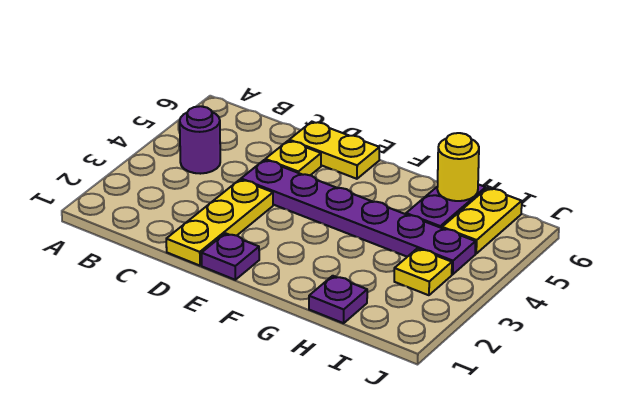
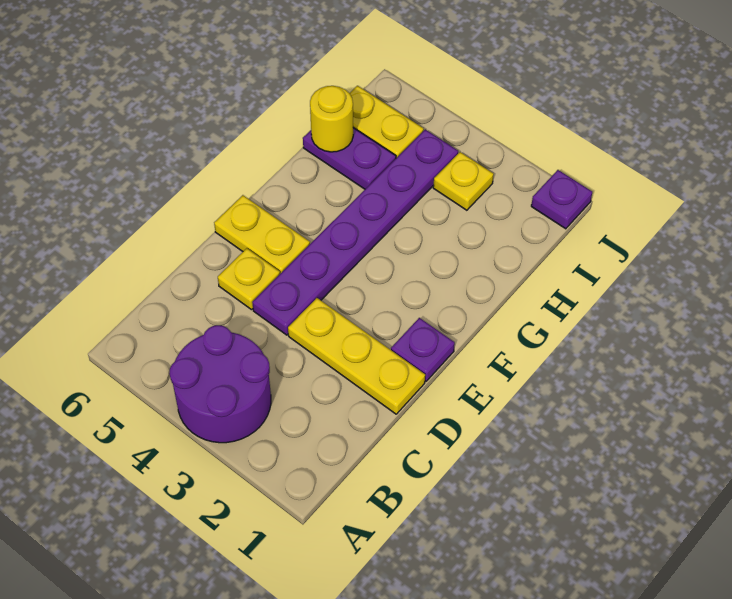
purple 1x1 round brick [180,106,220,174] -> purple 2x2 round brick [169,325,271,443]
yellow 1x2 plate [289,122,379,179] -> yellow 1x2 plate turned to [214,195,310,274]
purple 1x1 plate [309,276,367,323] -> purple 1x1 plate moved to [531,170,592,229]

